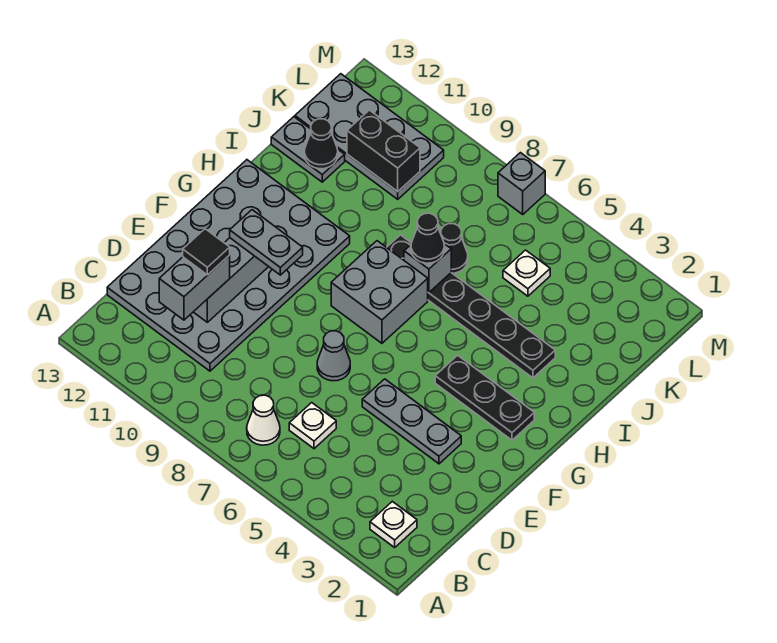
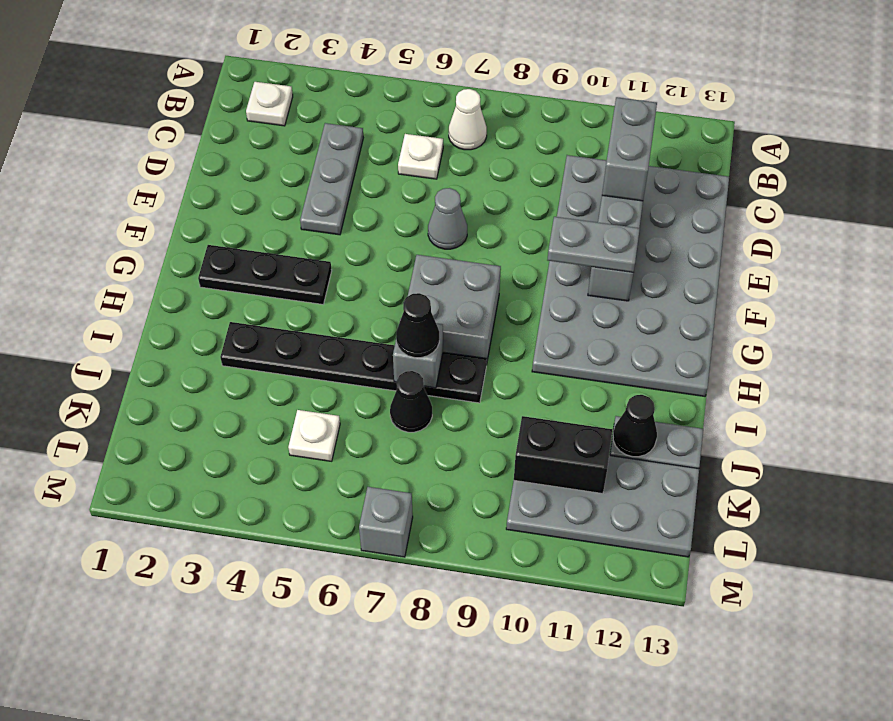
black 1x1 tile [183,229,230,275] -> none
grey 1x3 plate [362,379,461,464] -> grey 1x3 plate turned to [300,123,363,235]

